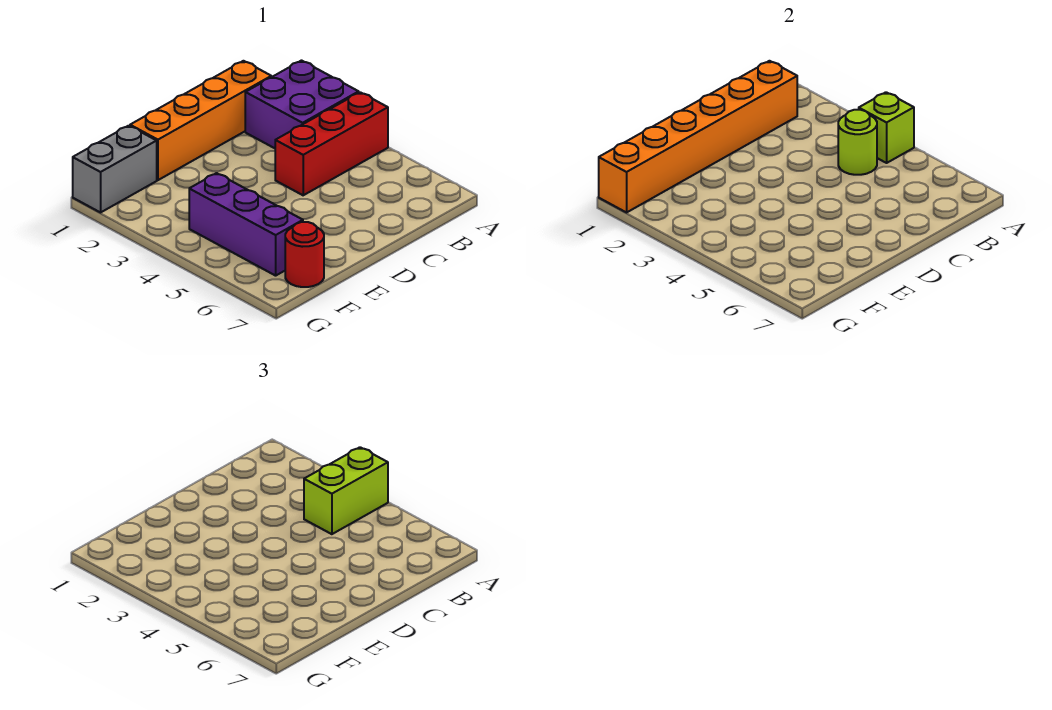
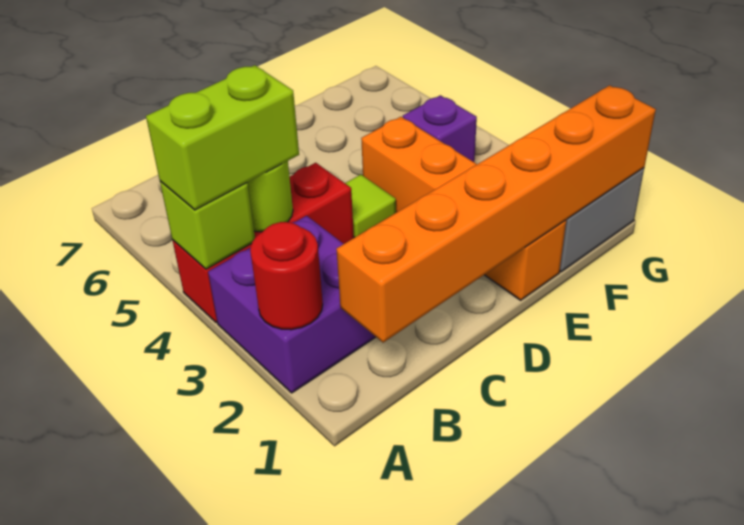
orange 1x4 brick [130,61,271,180] -> orange 1x4 brick turned to [361,117,566,300]
none -> lime 1x1 tile [345,175,396,238]
purple 1x3 brick [189,173,303,276] -> purple 1x1 brick [403,95,477,162]
red 1x1 round brick [285,222,324,287] -> red 1x1 round brick moved to [250,222,323,330]

